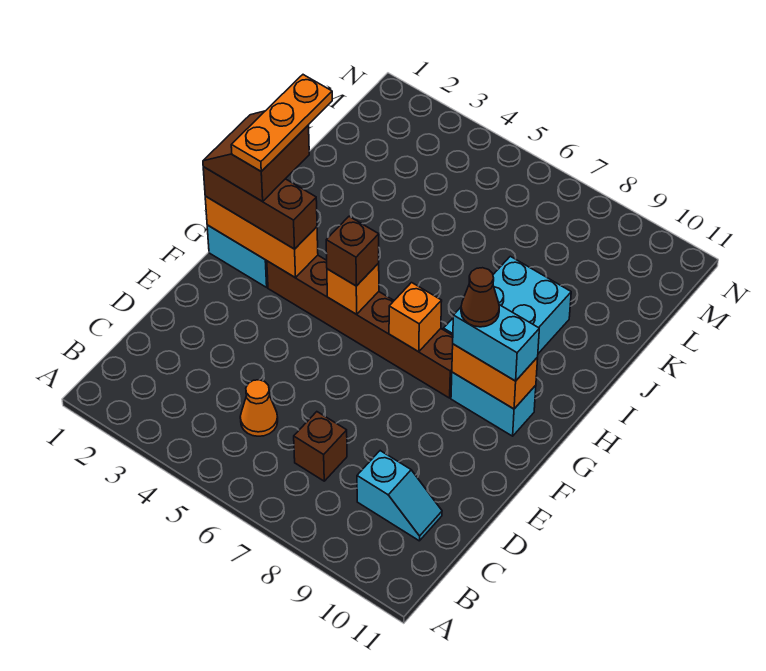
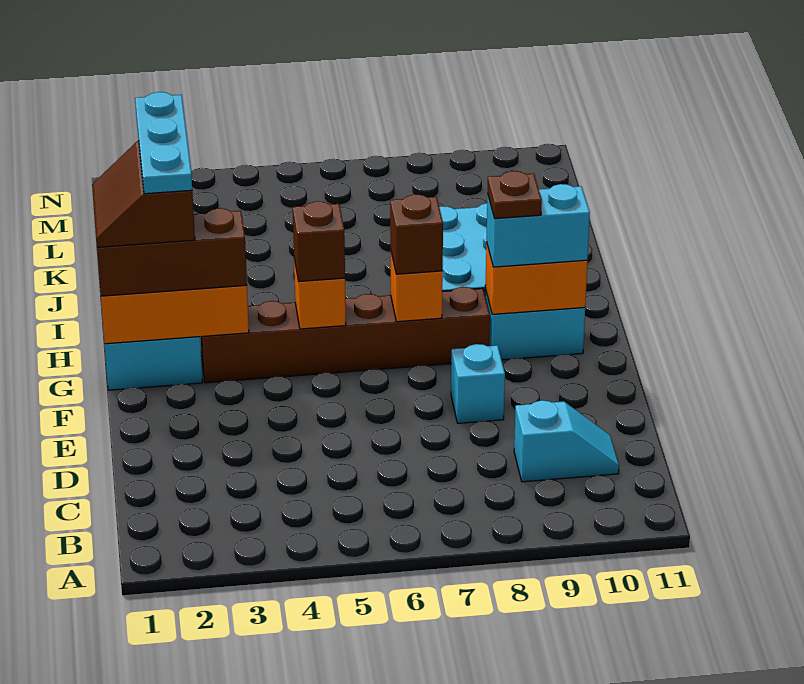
orange 1x1 cone [240,380,278,436] -> none
brown 1x1 brick [294,412,347,481] -> brown 1x1 brick moved to [390,194,443,274]
none -> cyan 1x1 brick [451,344,505,423]
orange 1x3 plate [231,75,332,171] -> cyan 1x3 plate [135,92,192,194]
brown 1x1 cone [461,268,499,327] -> brown 1x1 plate [488,171,542,219]

